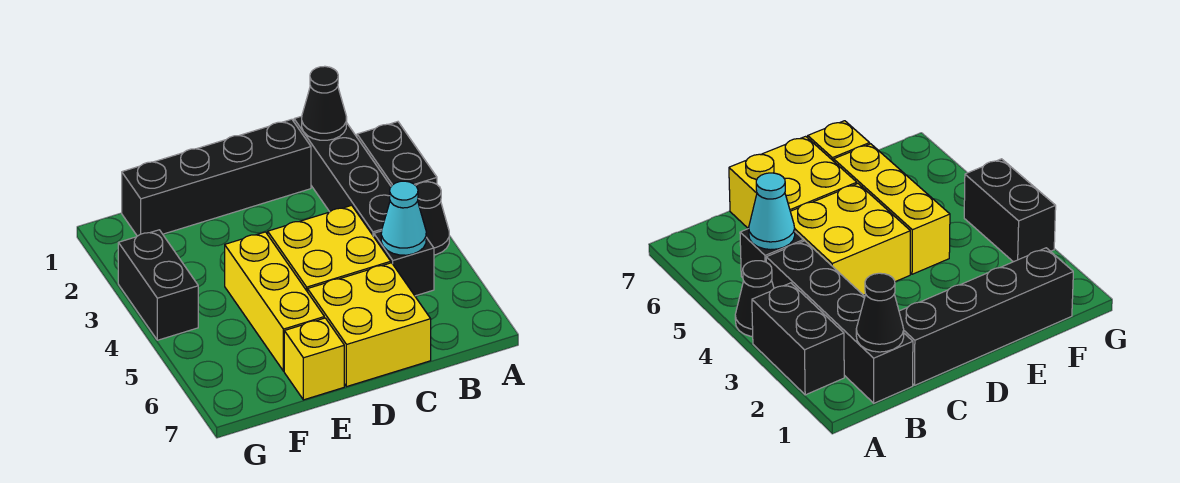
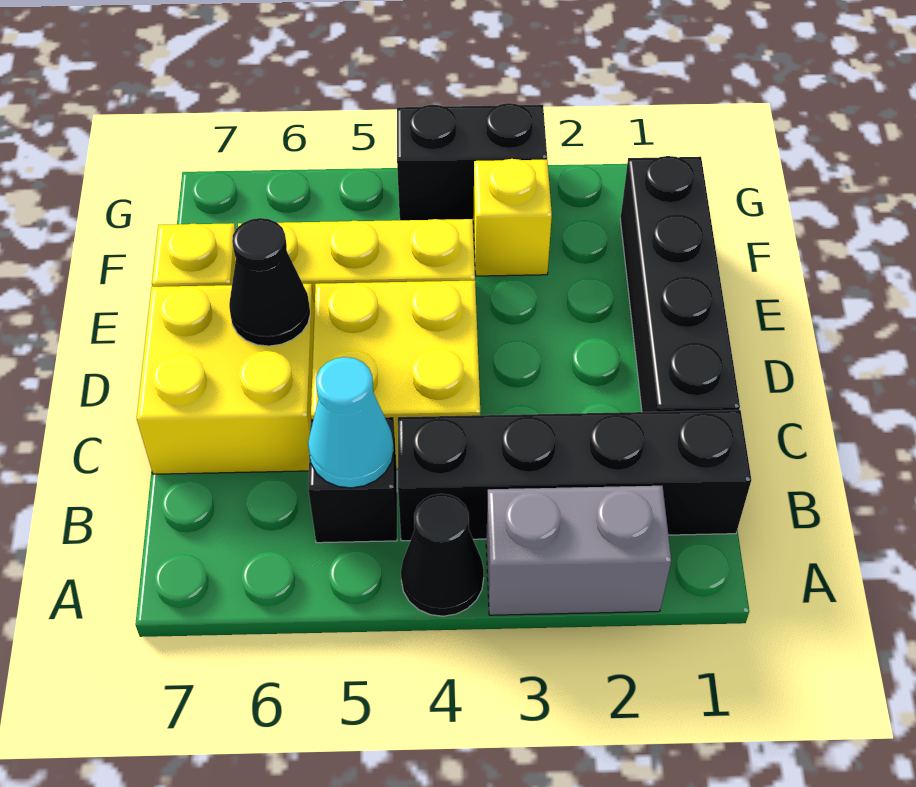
black 1x2 brick [357,122,437,186] -> grey 1x2 brick [486,486,671,615]
black 1x1 cone [302,66,347,140] -> black 1x1 cone moved to [229,218,310,346]
none -> yellow 1x1 brick [473,159,552,276]

